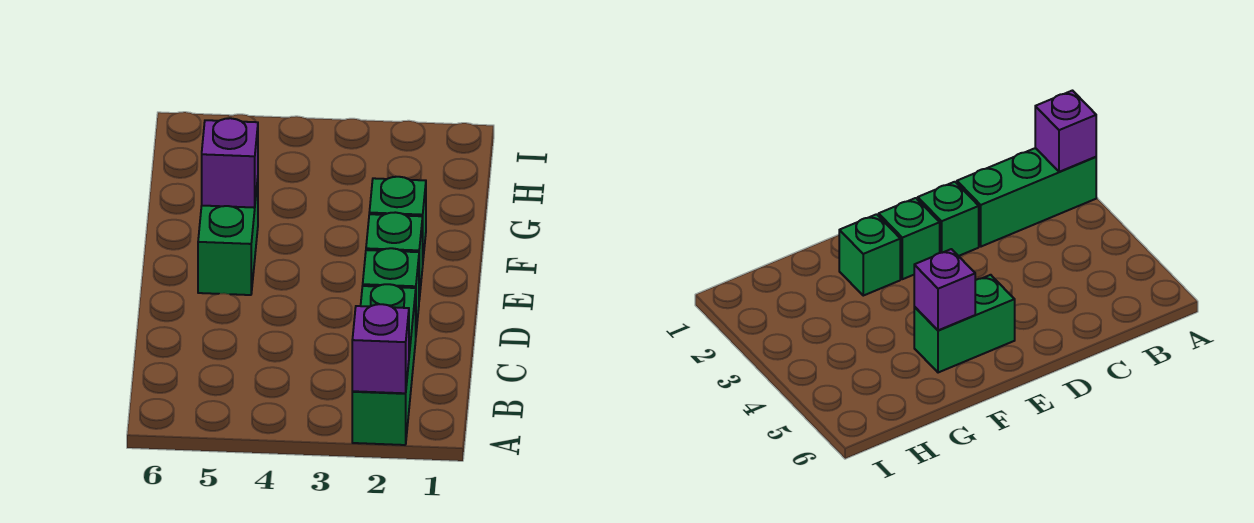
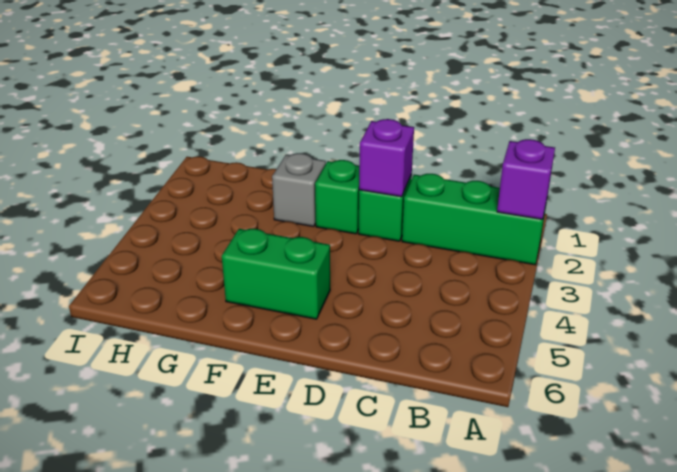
green 1x1 brick [369,177,426,258] -> grey 1x1 brick [272,153,326,227]
purple 1x1 brick [202,118,258,208] -> purple 1x1 brick moved to [359,119,414,197]

